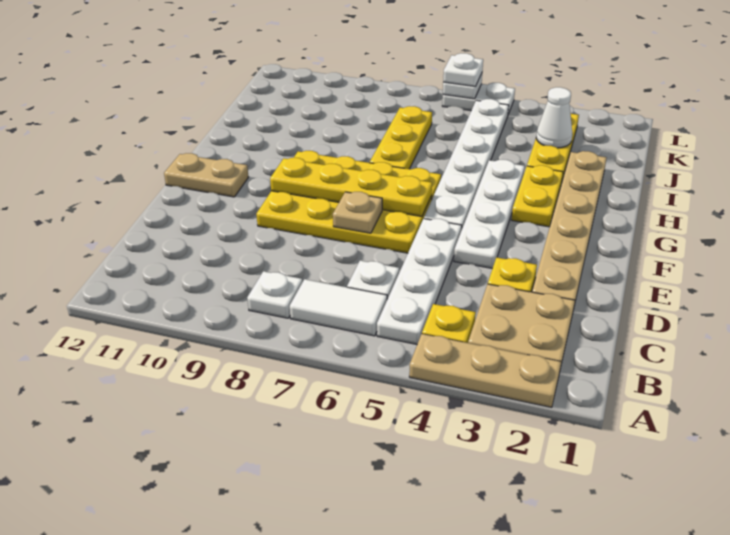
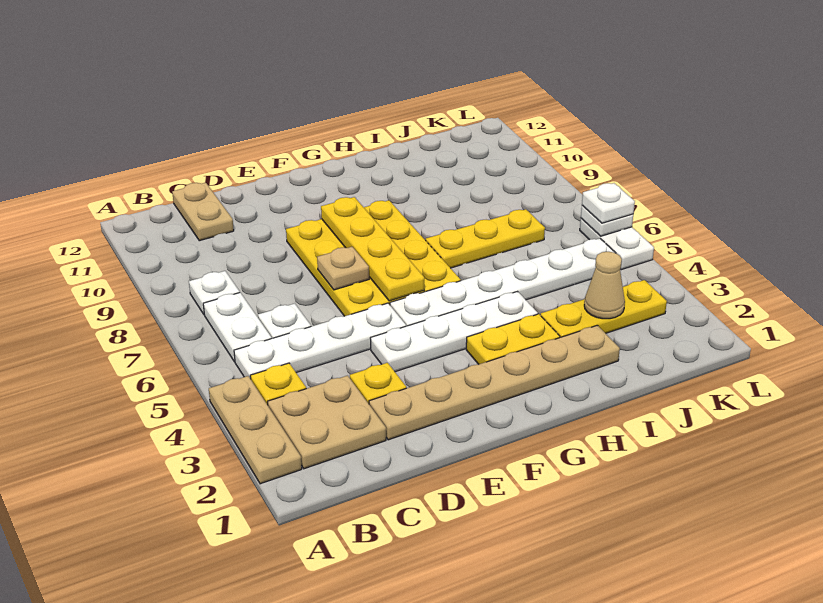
white 1x2 tile [290,279,387,336] -> white 1x2 plate [203,293,272,362]
tan 1x2 plate [164,153,248,197] -> tan 1x2 plate moved to [172,183,234,241]
white 1x1 cone [536,87,572,148] -> tan 1x1 cone [584,252,625,319]

